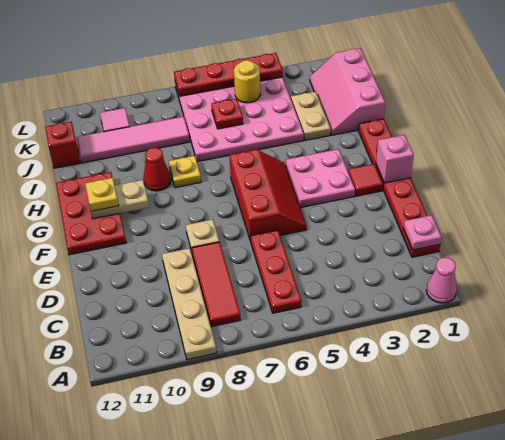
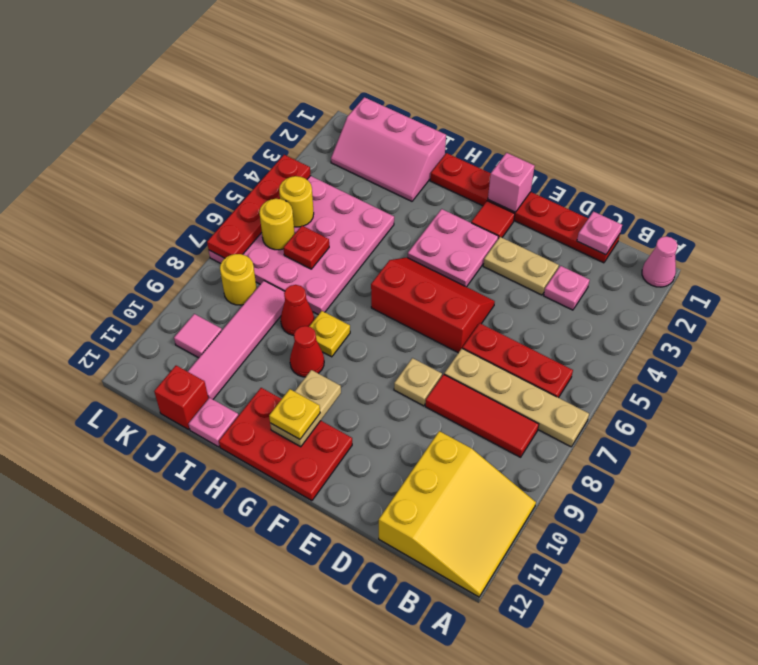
tan 1x4 plate [162,248,217,360] -> tan 1x4 plate moved to [444,349,589,447]
none -> yellow 3x3 slope [379,431,536,597]
none -> pink 1x1 plate [544,266,589,310]
tan 1x2 plate [291,91,331,140] -> tan 1x2 plate moved to [483,237,559,295]
none -> red 1x1 cone [281,285,314,336]
none -> pink 1x1 plate [189,398,239,447]
none -> yellow 1x1 round brick [259,199,295,250]
none -> yellow 1x1 round brick [220,254,257,305]

